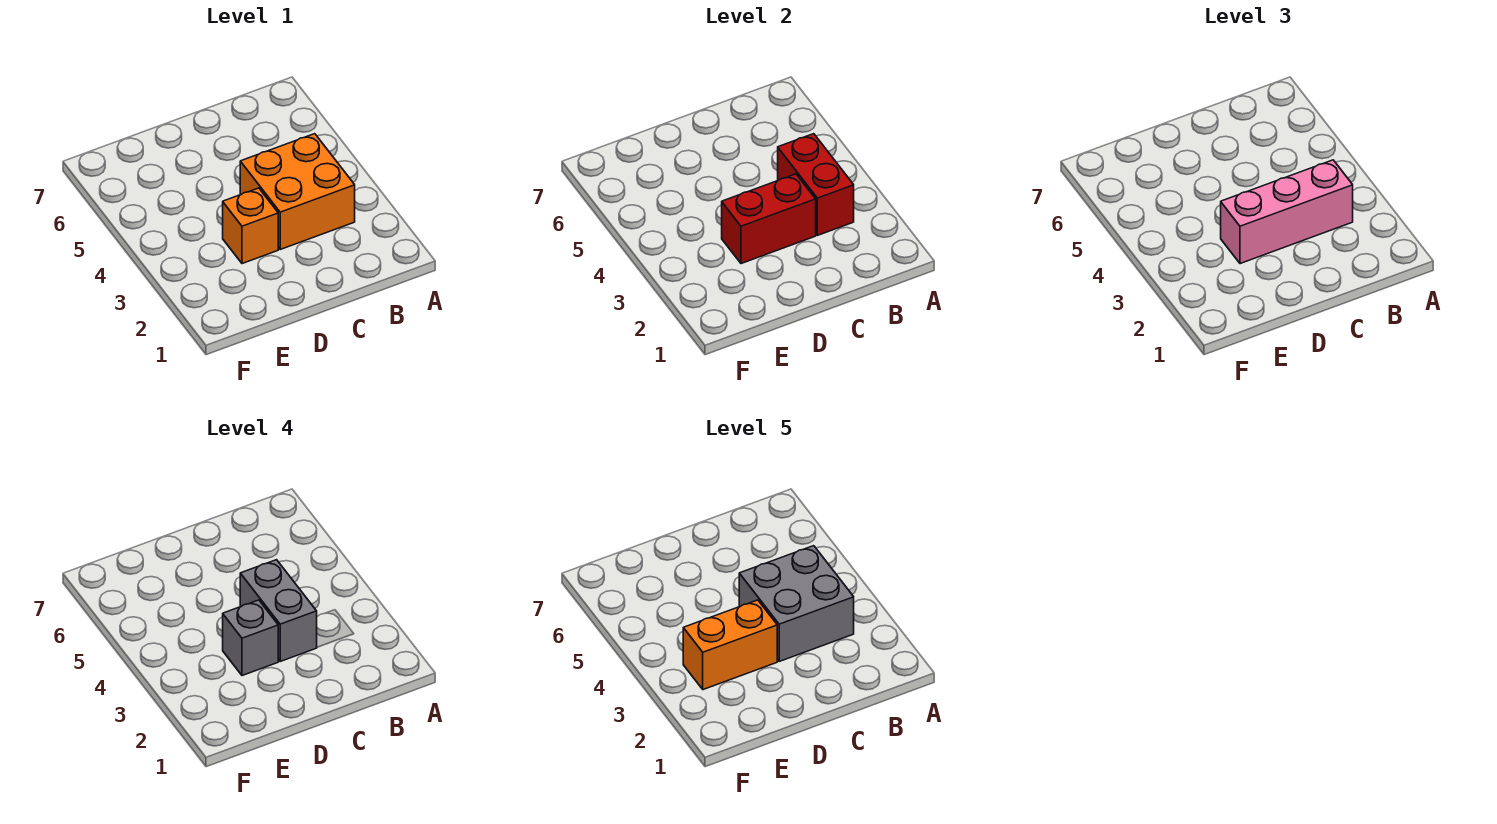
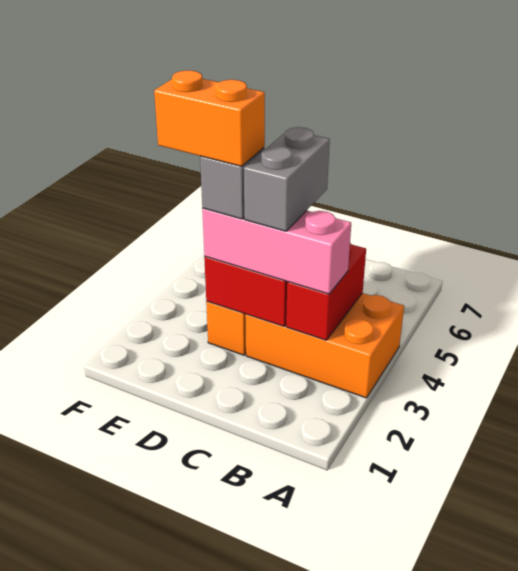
orange 2x2 brick [240,134,355,249] -> orange 2x3 brick [245,293,404,398]
grey 2x2 brick [739,546,854,661] -> none

